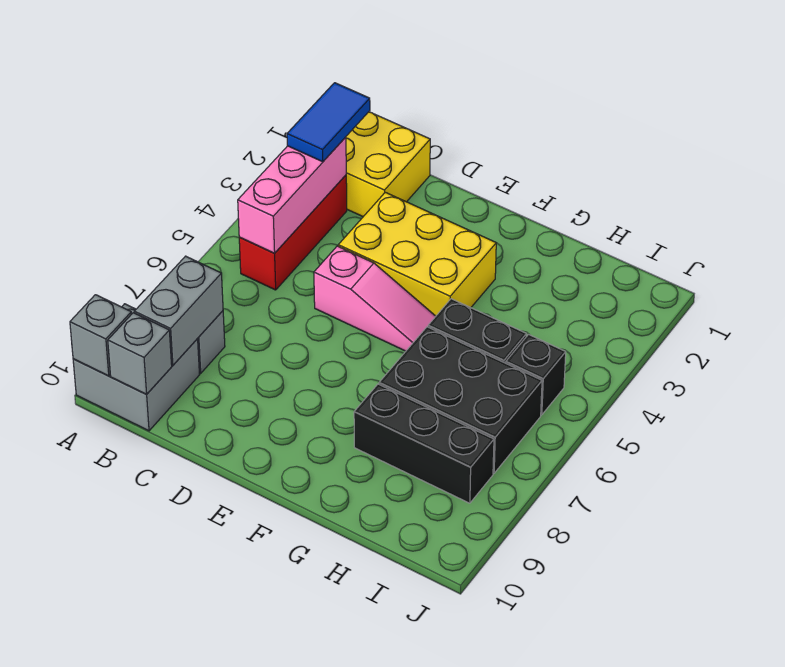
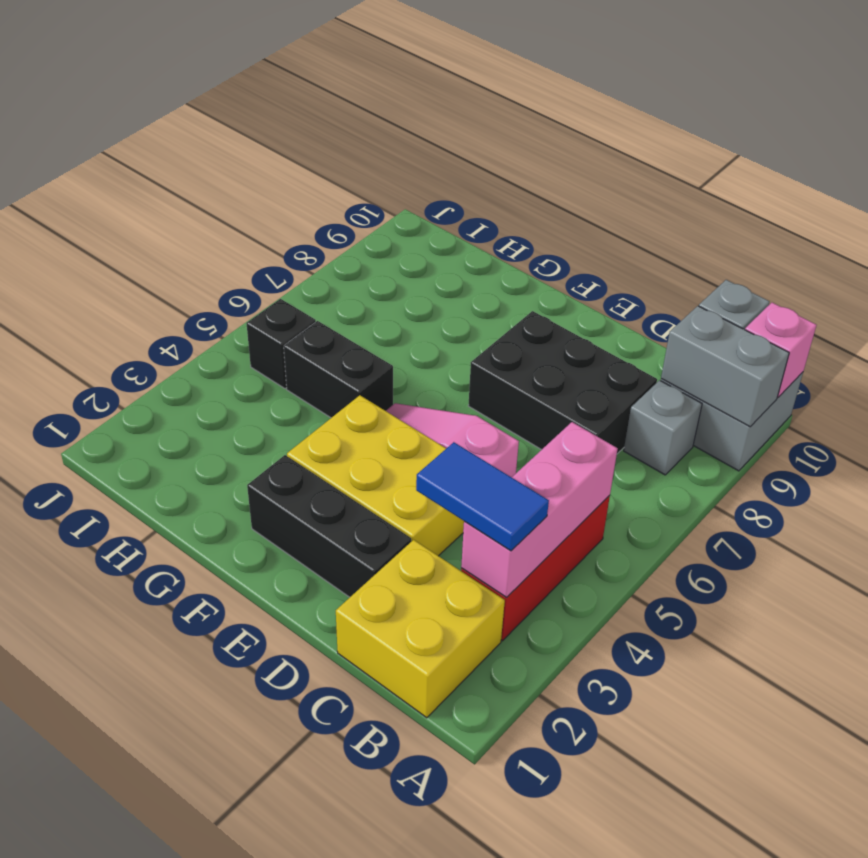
grey 1x1 brick [70,295,131,376] -> pink 1x1 brick [745,303,816,398]
blue 1x2 tile [287,83,370,162] -> blue 1x2 tile turned to [416,442,549,551]
grey 1x2 brick [134,256,223,365] -> grey 1x2 brick turned to [661,306,789,427]
black 2x3 brick [379,327,542,473] -> black 2x3 brick moved to [468,311,657,454]
black 1x3 brick [354,384,494,503] -> black 1x3 brick moved to [247,455,411,597]

